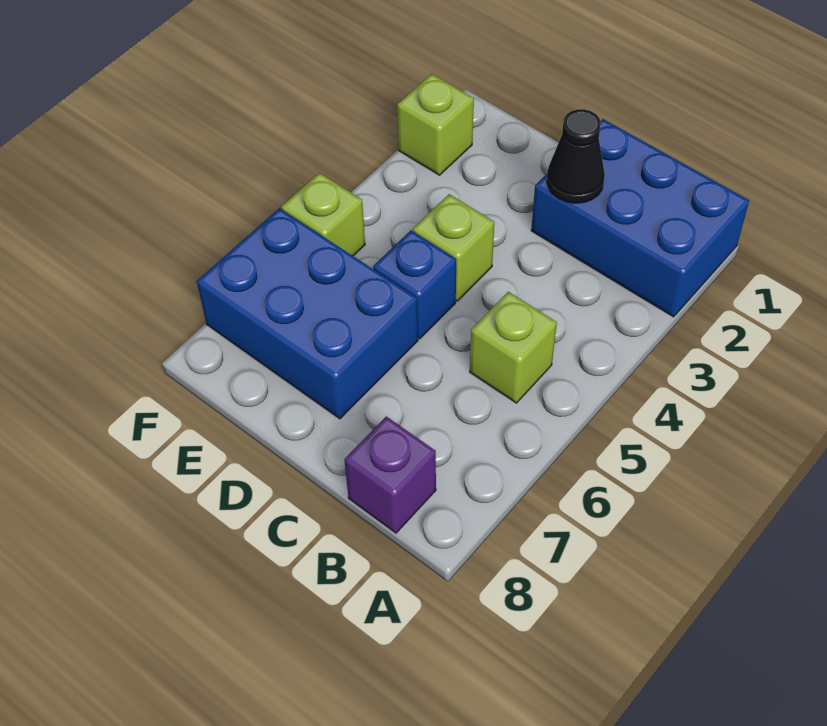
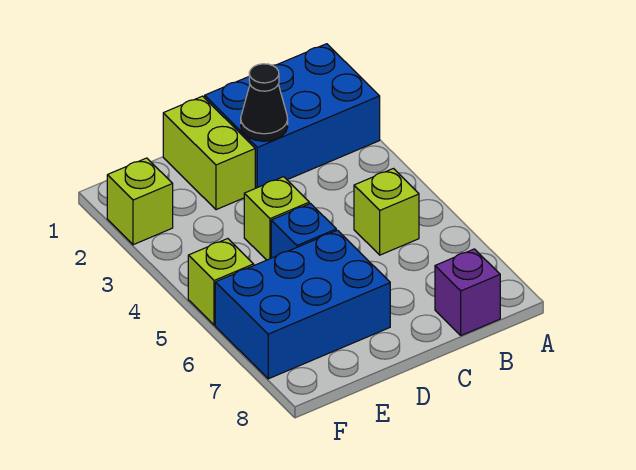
none -> lime 1x2 brick [163,96,255,210]

